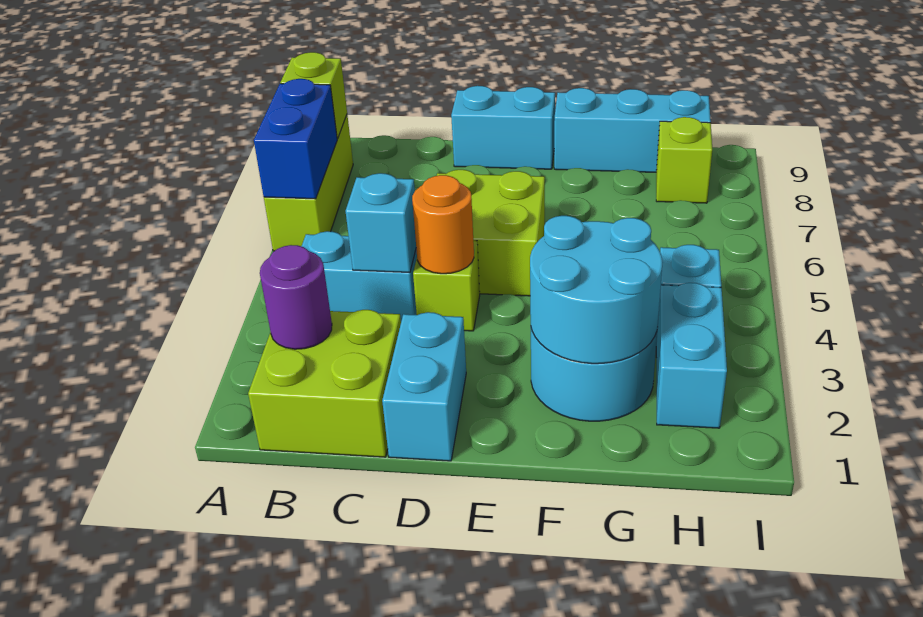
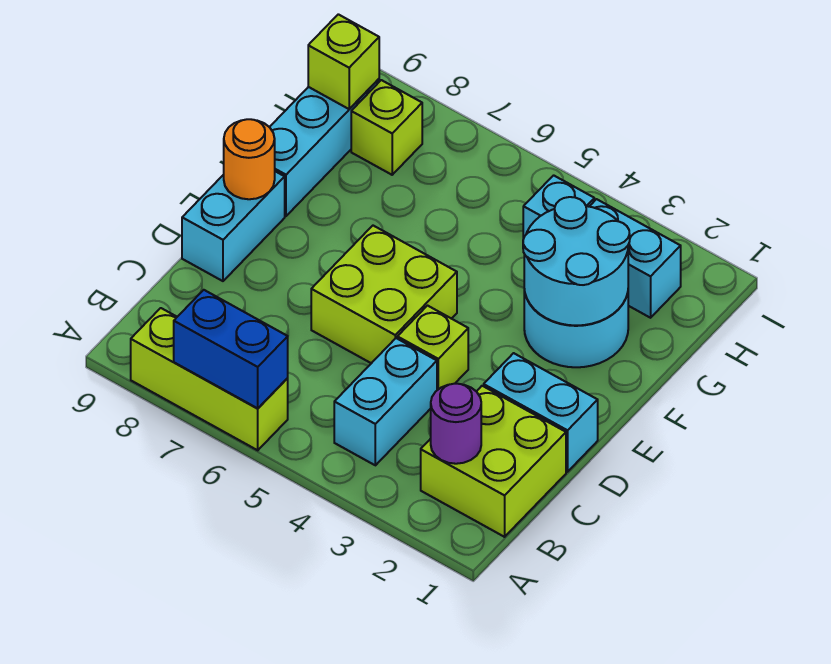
lime 1x1 brick [280,52,347,139] -> lime 1x1 brick moved to [308,14,379,109]
cyan 1x1 brick [346,173,416,272] -> none
orange 1x1 round brick [412,175,474,274] -> orange 1x1 round brick moved to [224,119,275,199]

